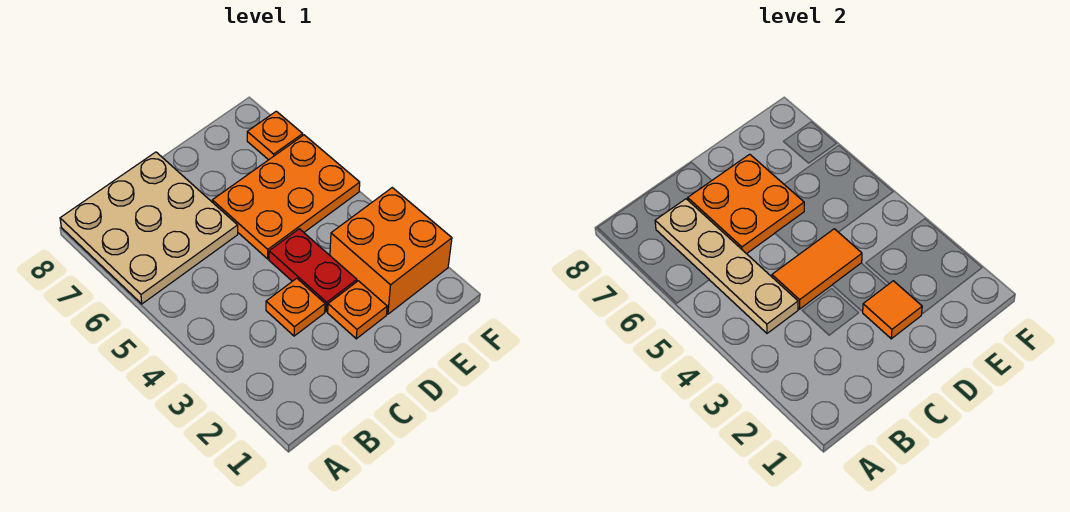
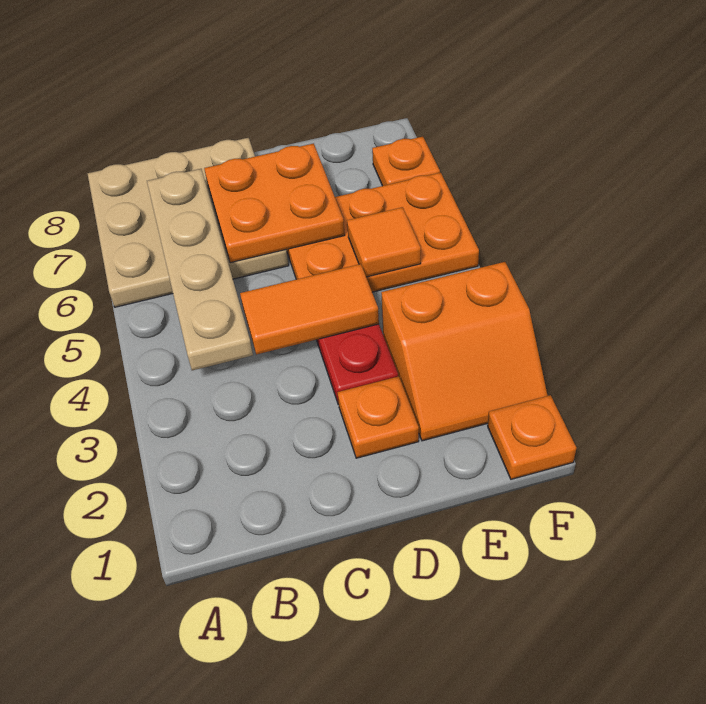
orange 1x1 plate [266,278,325,336] -> orange 1x1 plate moved to [488,395,577,479]
orange 1x1 tile [863,281,922,339] -> orange 1x1 tile moved to [347,207,421,277]
orange 2x2 brick [330,188,452,314] -> orange 2x2 slope [381,262,548,441]

